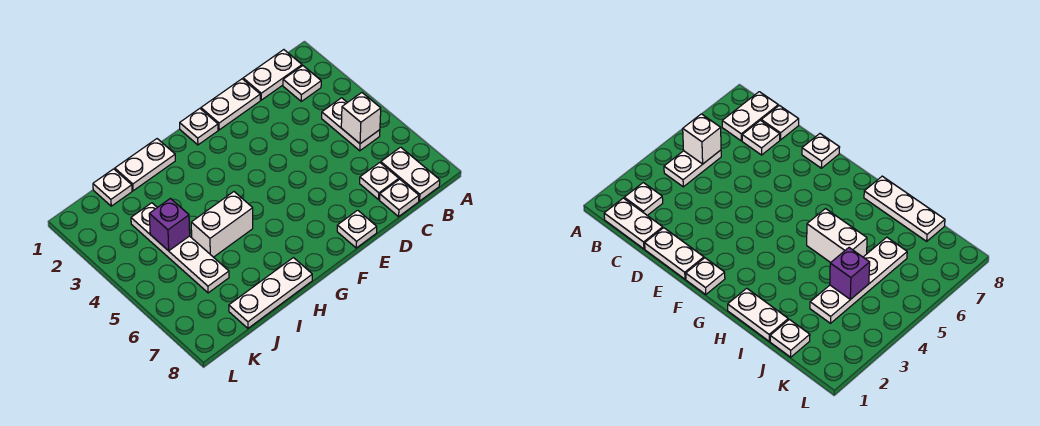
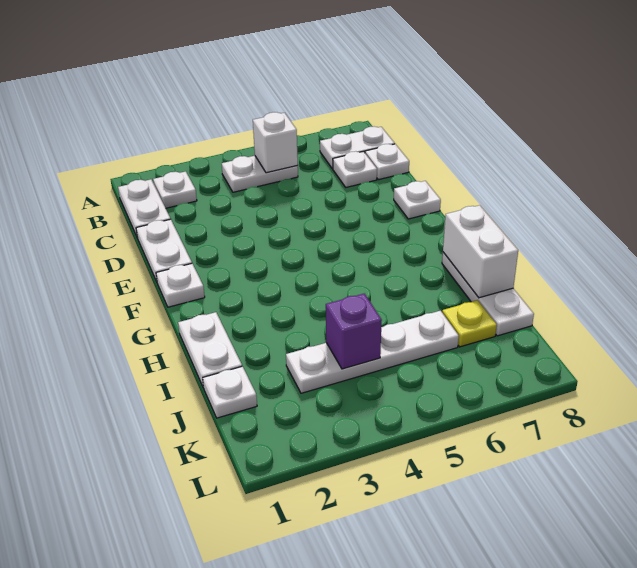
white 1x2 brick [191,192,253,257] -> white 1x2 brick moved to [443,205,518,298]
none -> yellow 1x1 plate [442,300,497,347]

